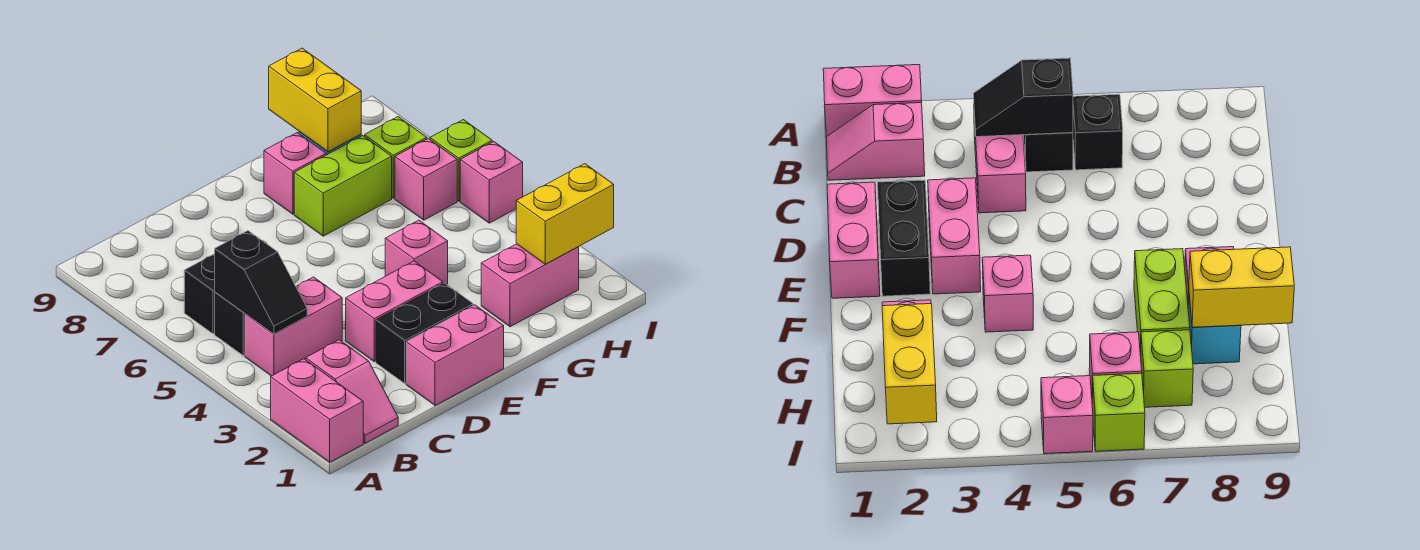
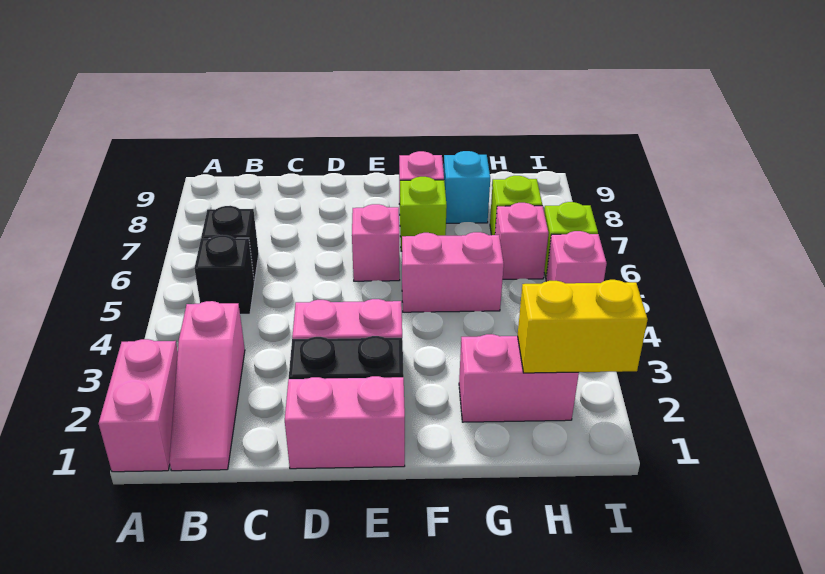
pink 1x2 slope [306,340,398,443] -> pink 1x3 slope [169,301,245,471]
pink 1x2 brick [245,277,342,376] -> pink 1x2 brick moved to [402,232,504,312]
black 1x2 slope [215,231,307,334] -> none
pink 1x1 brick [385,220,448,284] -> pink 1x1 brick moved to [352,204,400,281]
lime 1x2 brick [294,136,392,236] -> lime 1x1 brick [400,177,447,251]
yellow 1x2 brick [269,48,361,152] -> none

